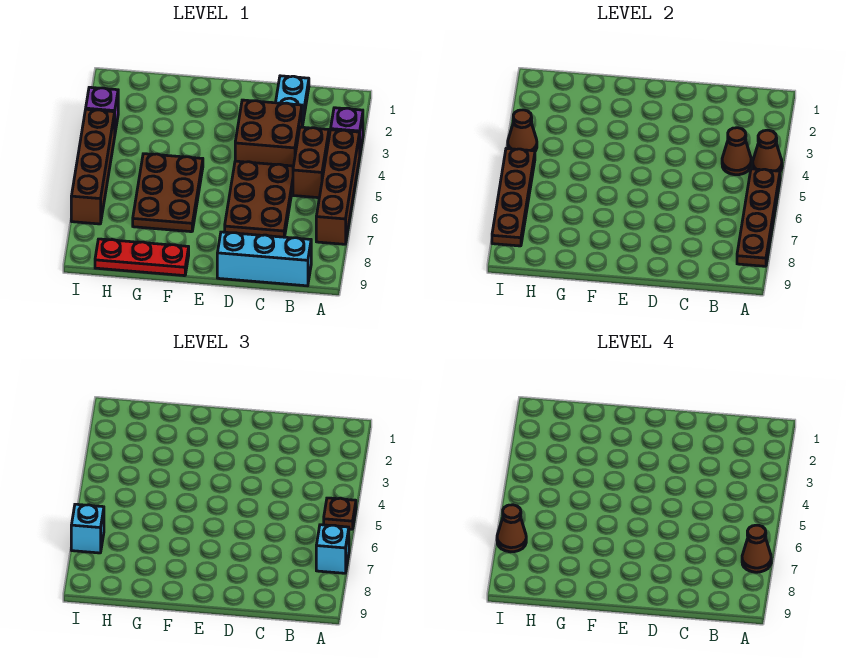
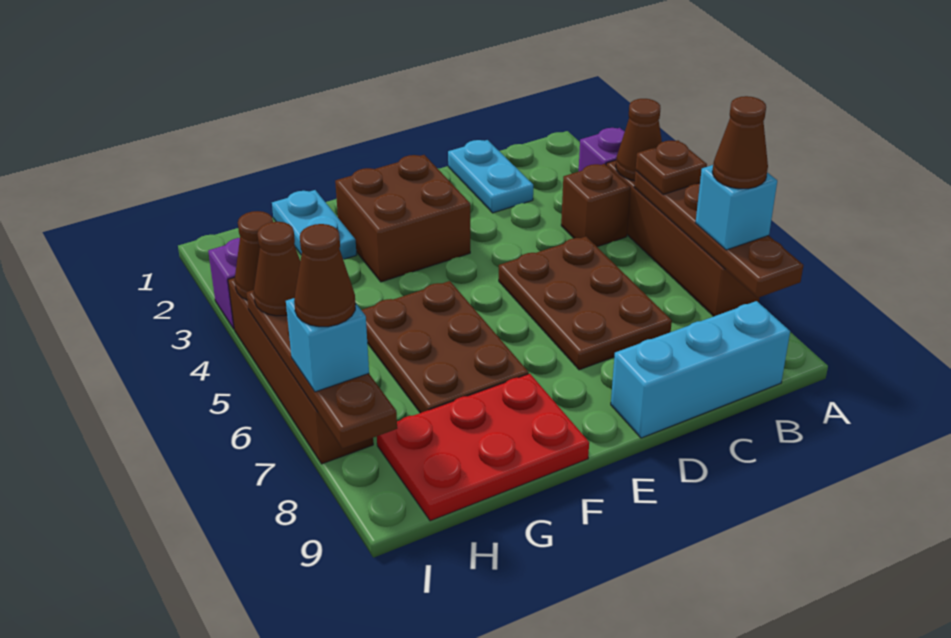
brown 1x2 brick [293,127,329,198] -> brown 1x1 brick [561,164,631,247]
brown 1x1 cone [722,128,751,175] -> brown 1x1 cone moved to [254,222,300,316]
brown 2x2 brick [235,100,302,166] -> brown 2x2 brick moved to [335,155,470,282]
red 1x3 plate [95,239,189,276] -> red 2x3 plate [377,374,589,521]
none -> cyan 1x2 plate [272,190,357,259]

